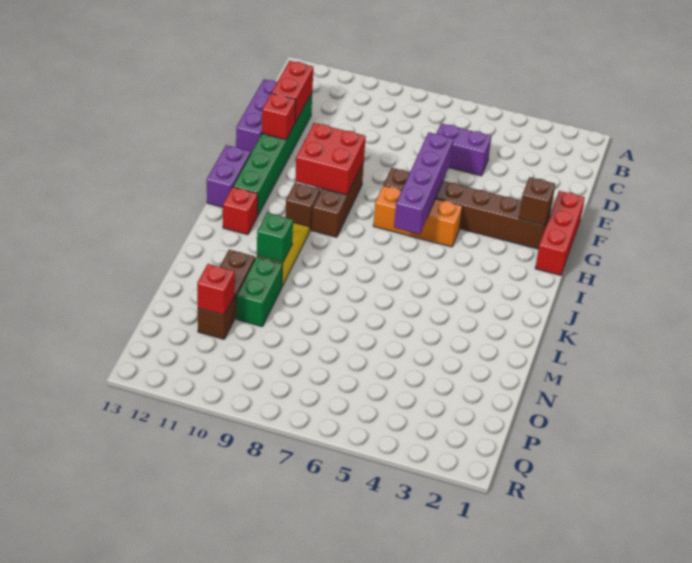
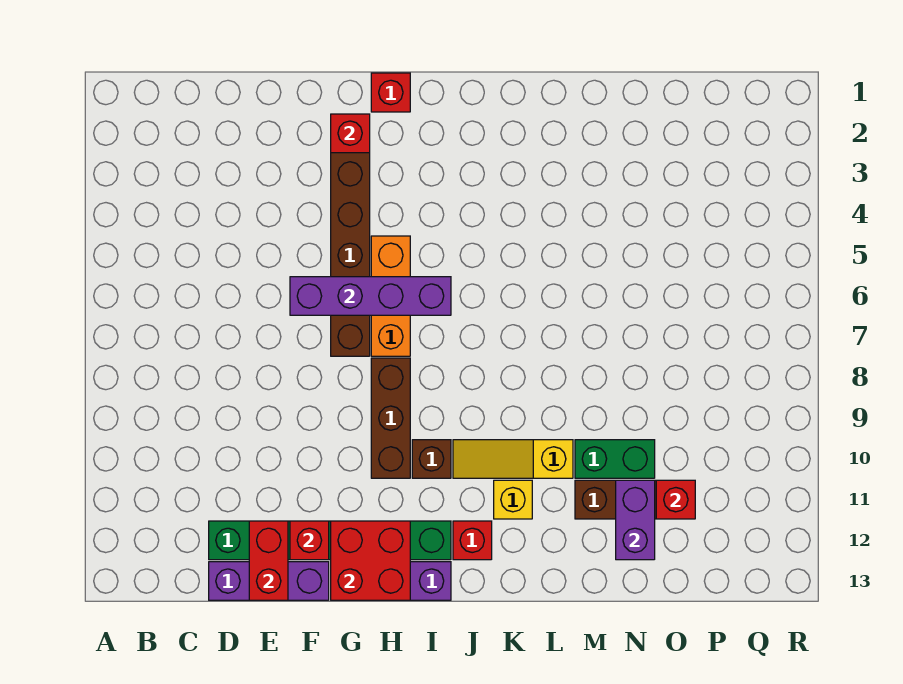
purple 1x2 brick [436,123,491,176] -> purple 1x2 brick moved to [616,480,655,560]
red 1x2 brick [272,61,313,123] -> red 1x2 brick turned to [249,521,288,600]
red 1x3 brick [535,191,585,275] -> red 1x1 brick [371,73,410,112]
brown 1x1 brick [519,177,555,226] -> red 1x1 brick [331,114,370,153]
brown 1x3 brick [312,162,364,237] -> brown 1x3 brick turned to [371,358,410,478]
red 2x2 brick [295,123,366,195] -> red 2x2 brick moved to [331,521,410,600]
none -> yellow 1x1 brick [494,480,532,519]
green 1x1 brick [257,213,293,263] -> none

